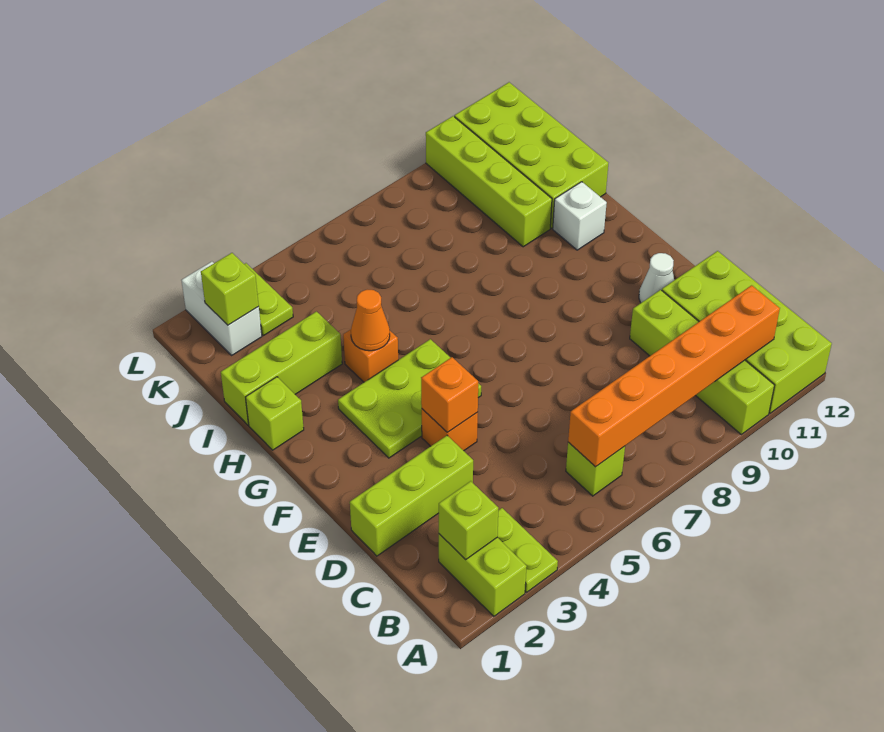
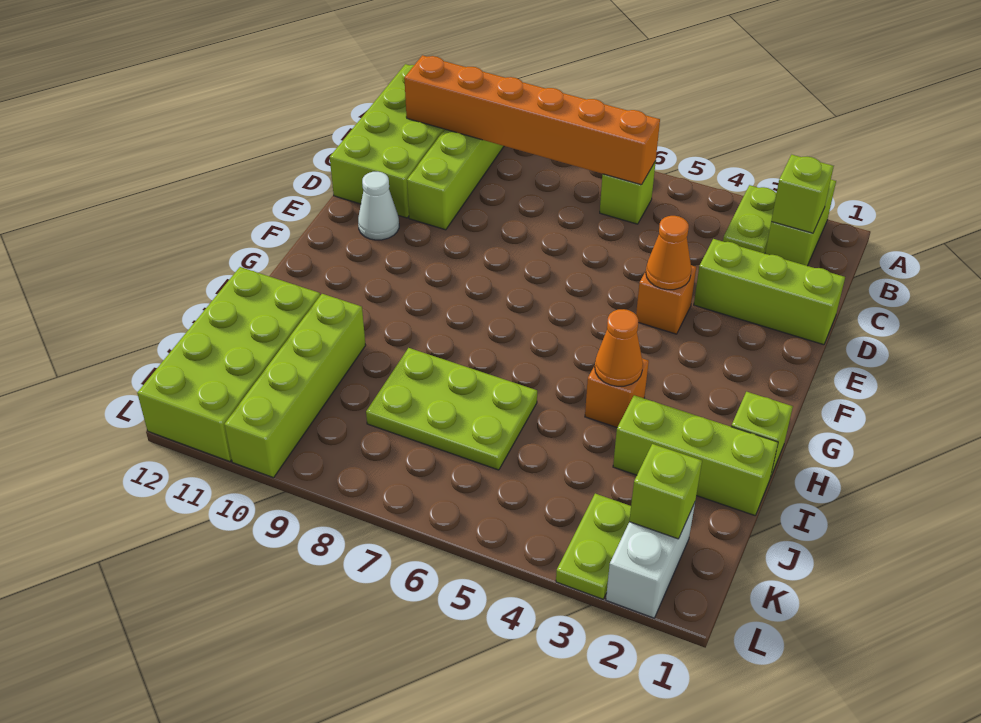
orange 1x1 brick [421,357,478,432] -> orange 1x1 cone [646,216,691,290]
lime 2x3 plate [338,339,481,458] -> lime 2x3 plate moved to [366,348,537,470]
white 1x1 brick [553,182,607,250] -> none

